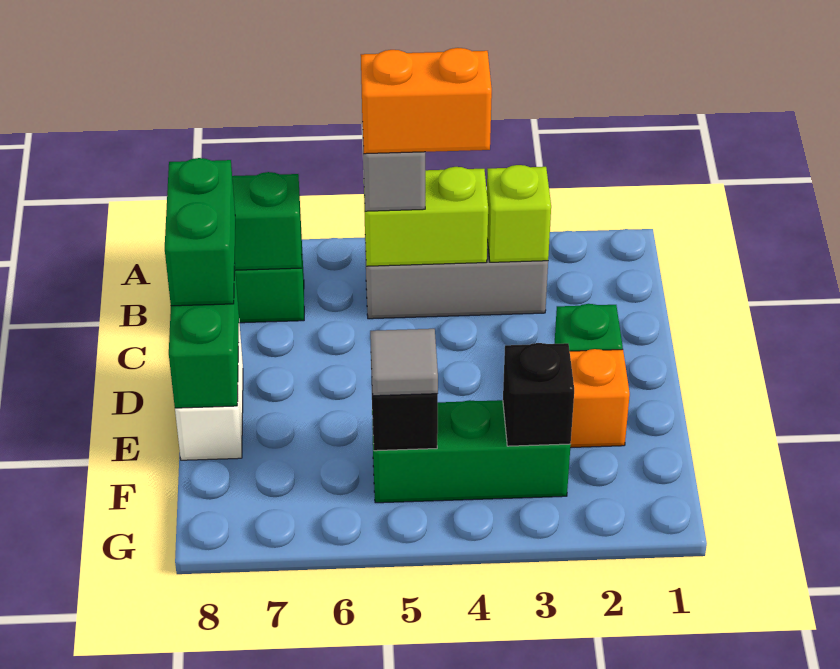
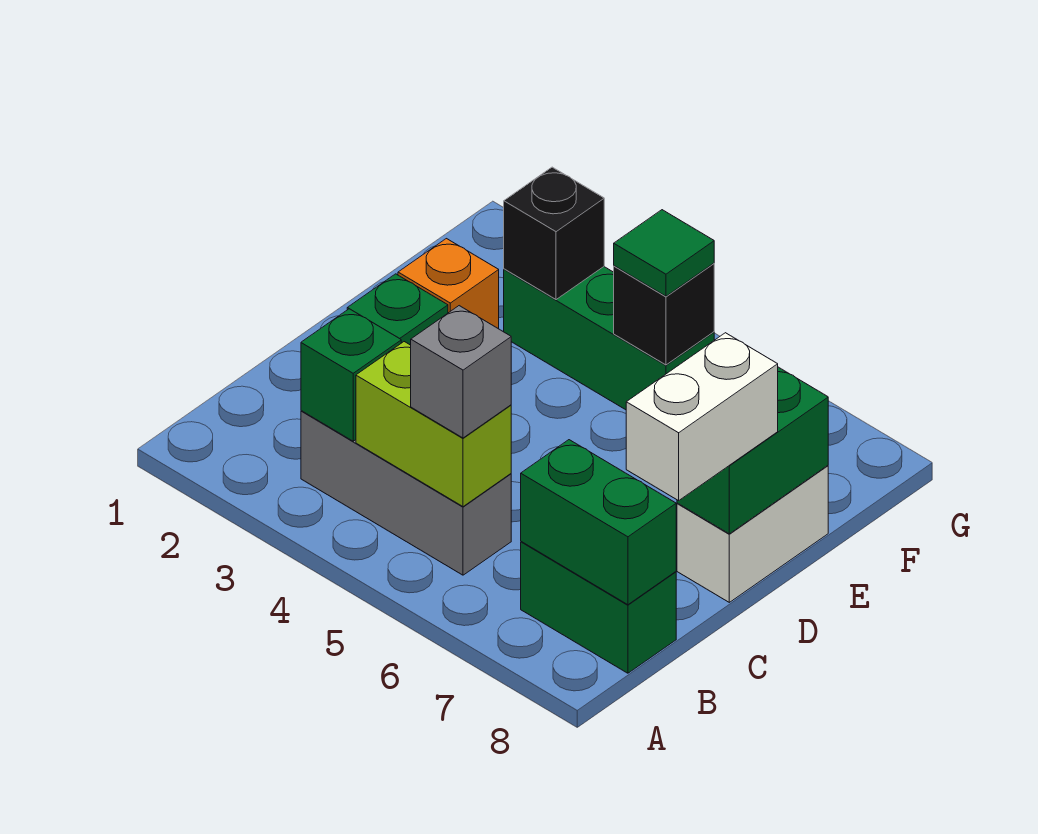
lime 1x1 brick [487,165,551,262] -> green 1x1 brick [301,309,401,441]
orange 1x2 brick [361,48,492,154] -> none
green 1x2 brick [165,158,235,306] -> white 1x2 brick [626,333,778,501]
grey 1x1 tile [370,329,438,396] -> green 1x1 tile [614,210,714,296]

